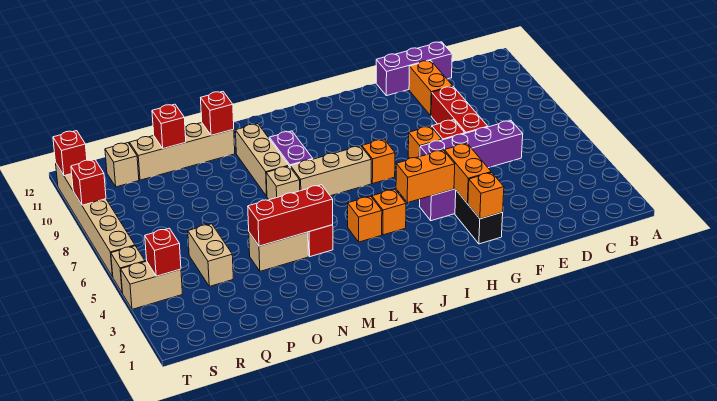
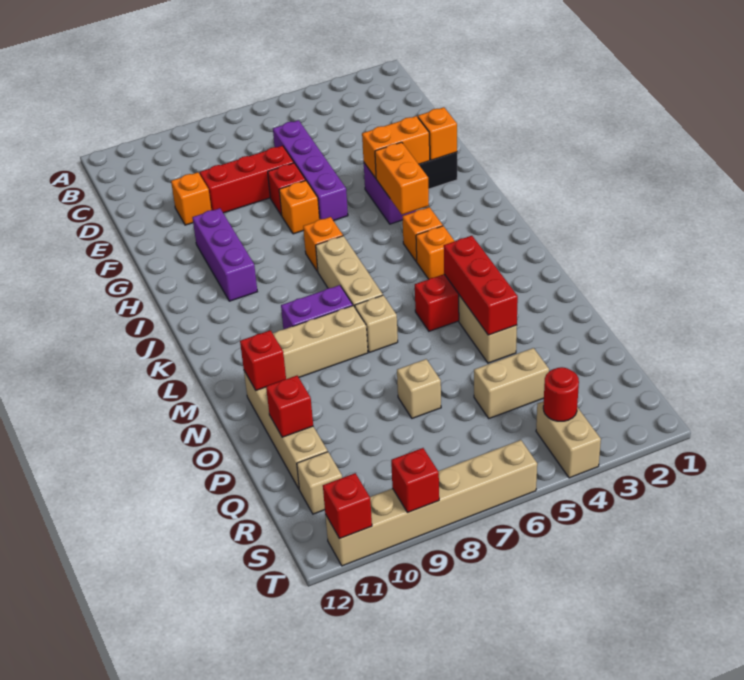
purple 1x3 brick [376,42,452,96] -> purple 1x3 brick moved to [192,208,257,301]
orange 1x2 brick [409,61,453,116] -> orange 1x1 brick [171,172,211,225]
red 1x1 brick [145,228,181,276] -> red 1x1 round brick [543,367,579,421]
tan 1x1 brick [111,246,145,293] -> tan 1x1 brick moved to [397,359,441,418]

